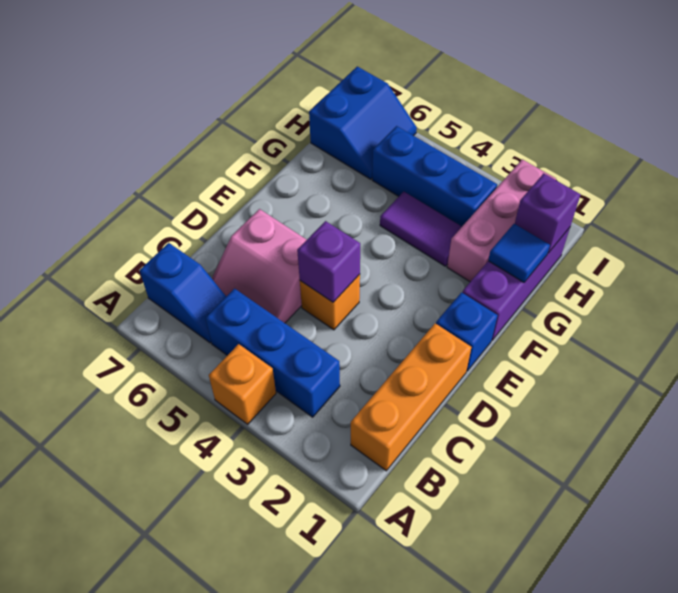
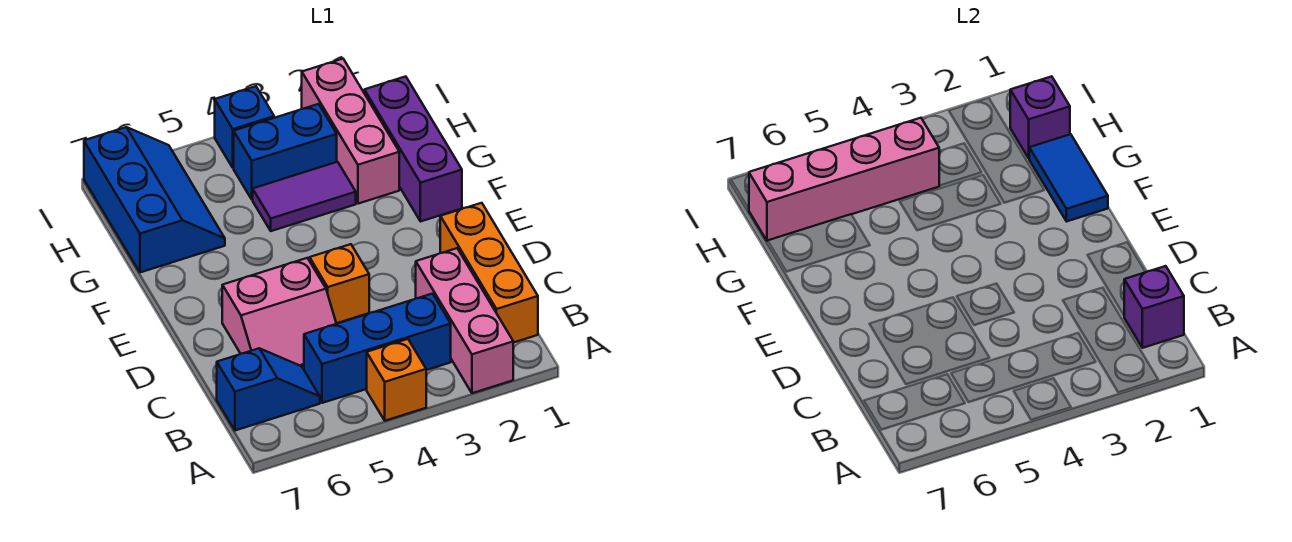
none -> pink 1x3 brick [416,248,513,393]
purple 1x1 brick [297,221,360,302] -> purple 1x1 brick moved to [1124,266,1184,348]
blue 1x1 brick [436,292,498,371] -> blue 1x1 brick moved to [215,86,274,168]
blue 1x1 tile [488,224,550,282] -> blue 1x2 tile [1029,134,1108,221]
blue 1x3 brick [372,126,497,226] -> blue 1x2 brick [234,104,337,199]
none -> pink 1x4 brick [749,118,939,241]
blue 2x2 slope [309,66,417,179] -> blue 2x3 slope [84,127,225,272]

